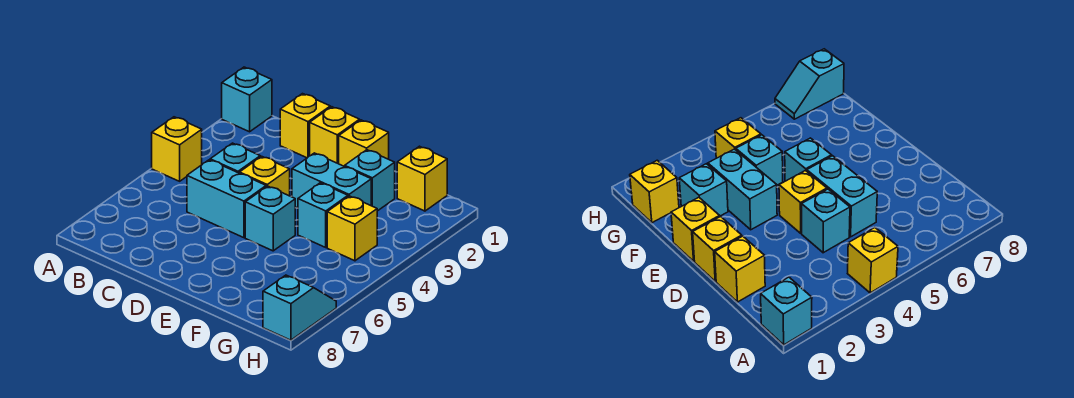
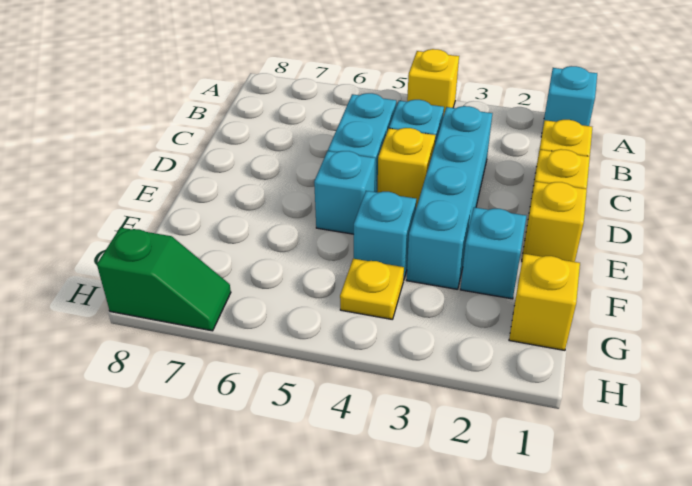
cyan 1x2 brick [292,153,371,208] -> cyan 1x4 brick [407,106,492,289]
yellow 1x1 brick [327,196,377,261] -> yellow 1x1 plate [340,259,404,319]
cyan 1x2 slope [263,275,336,340] -> green 1x2 slope [97,227,231,331]

